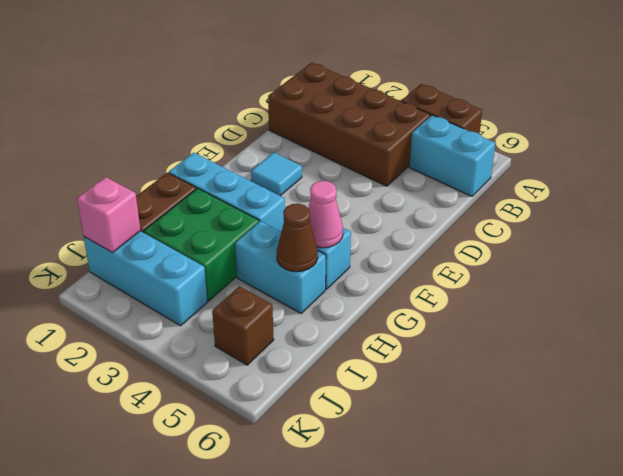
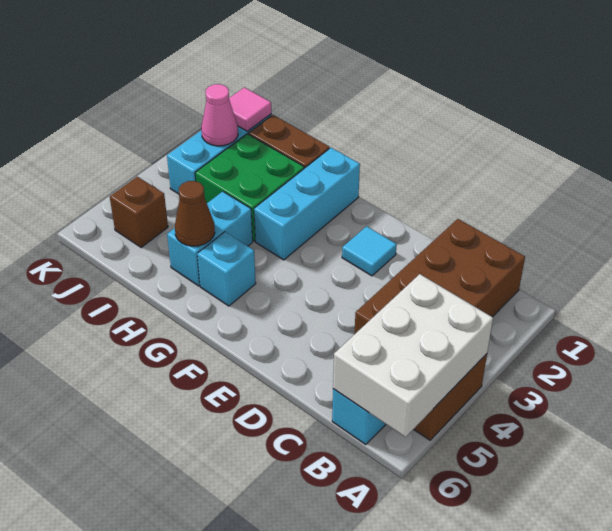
none -> white 2x3 brick [333,274,493,437]
pink 1x1 cone [308,181,343,248] -> pink 1x1 cone moved to [201,84,238,146]
pink 1x1 brick [77,177,141,253] -> pink 1x1 tile [229,87,271,131]

